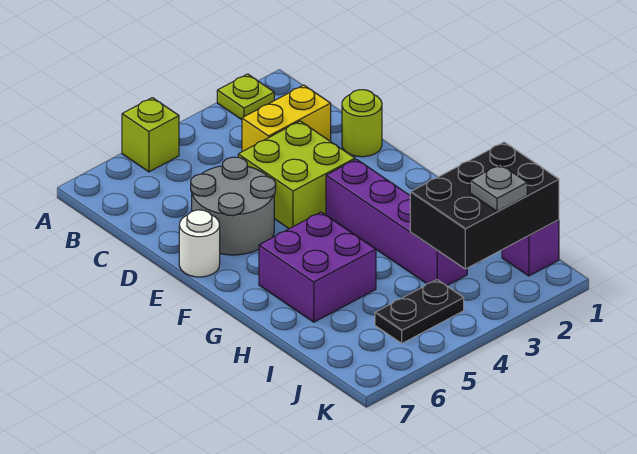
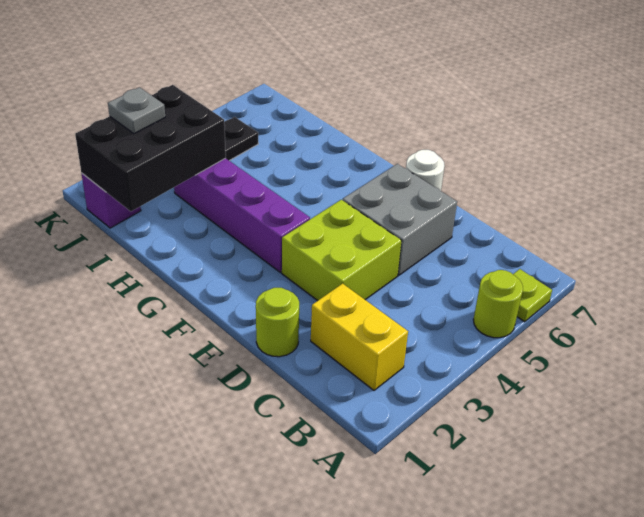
lime 1x1 plate [217,74,274,120] -> lime 1x1 plate moved to [513,269,552,322]
lime 1x1 brick [122,98,179,172] -> lime 1x1 round brick [473,270,523,338]
yellow 1x2 brick [242,85,331,152] -> yellow 1x2 brick turned to [311,283,408,390]
grey 2x2 round brick [191,157,276,255] -> grey 2x2 brick [343,164,457,275]
purple 2x2 brick [259,212,376,322] -> none

